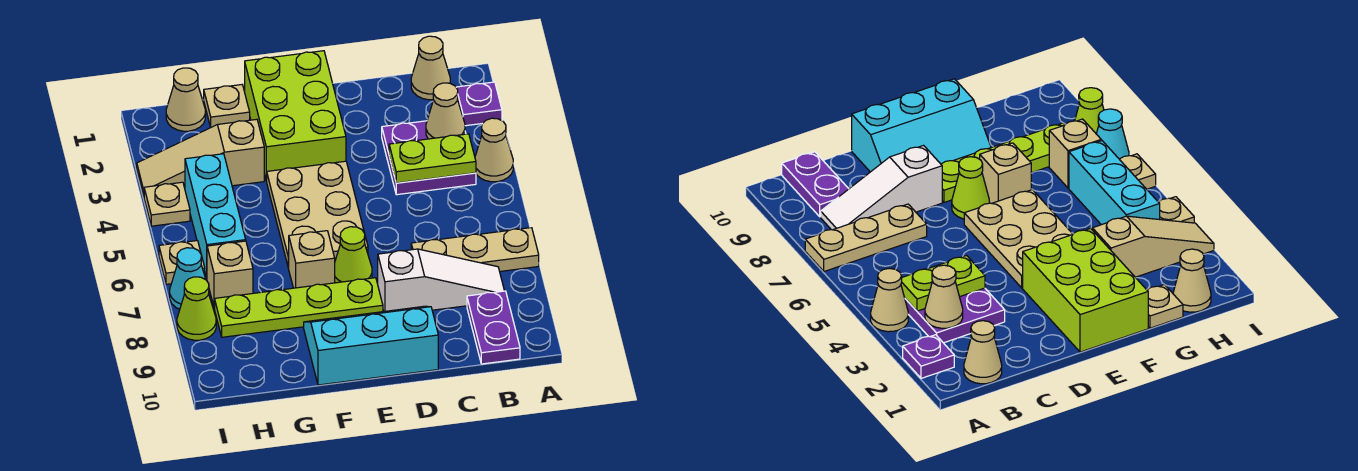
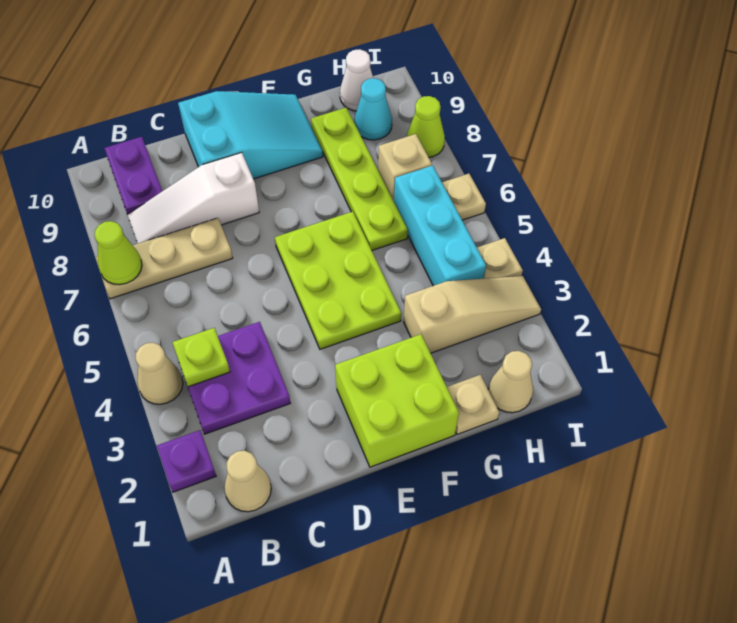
tan 1x1 cone [426,83,465,139] -> none
lime 1x2 plate [389,134,476,183] -> lime 1x1 plate [172,328,230,387]
cyan 2x3 slope [304,306,438,385] -> cyan 2x3 slope turned to [178,91,323,179]
lime 2x3 brick [245,51,346,181] -> lime 2x2 brick [335,334,459,467]
tan 2x3 plate [267,161,368,268] -> lime 2x3 plate [275,212,401,349]
lime 1x1 cone [335,227,372,283] -> lime 1x1 cone moved to [95,221,142,285]
lime 1x4 plate [215,278,383,337] -> lime 1x4 plate turned to [311,107,408,250]
tan 1x1 brick [288,231,335,288] -> none
none -> white 1x1 cone [340,49,373,111]
cyan 1x1 cone [170,248,206,309] -> cyan 1x1 cone moved to [354,78,392,140]

